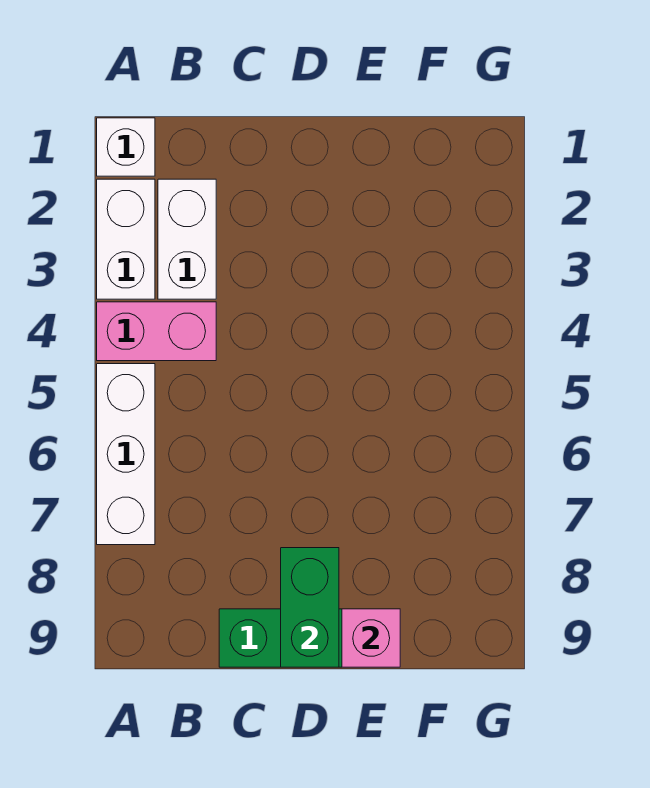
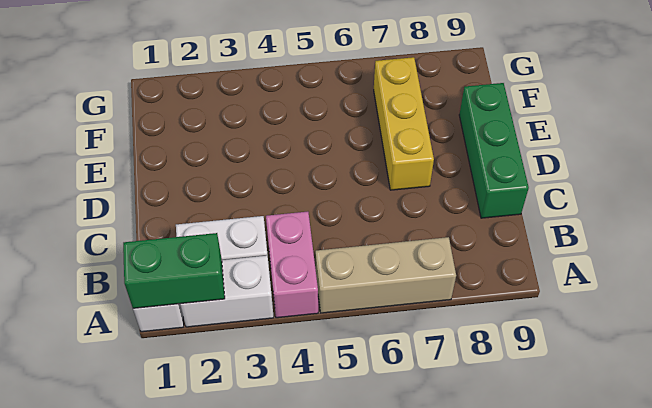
white 1x3 brick [97,364,155,545] -> tan 1x3 brick [315,237,456,313]
none -> yellow 1x3 brick [374,57,434,190]
green 1x2 brick [281,548,339,667] -> green 1x2 brick moved to [123,233,225,308]
pink 1x1 brick [342,609,400,667] -> none

